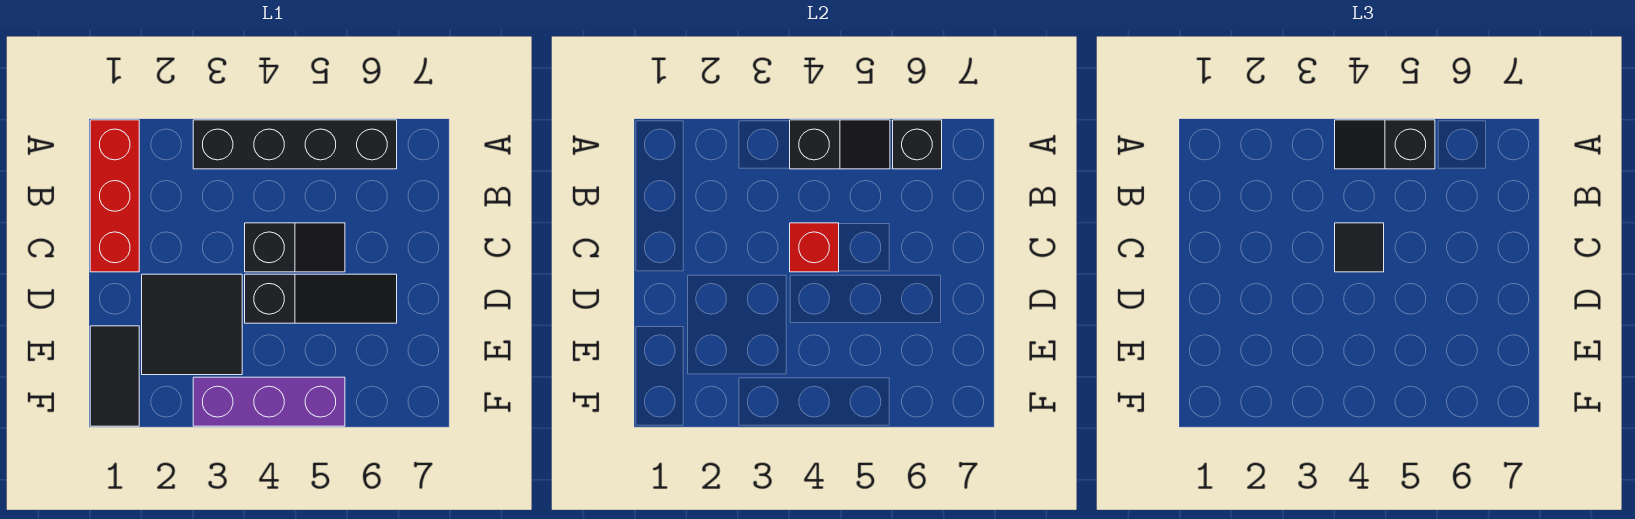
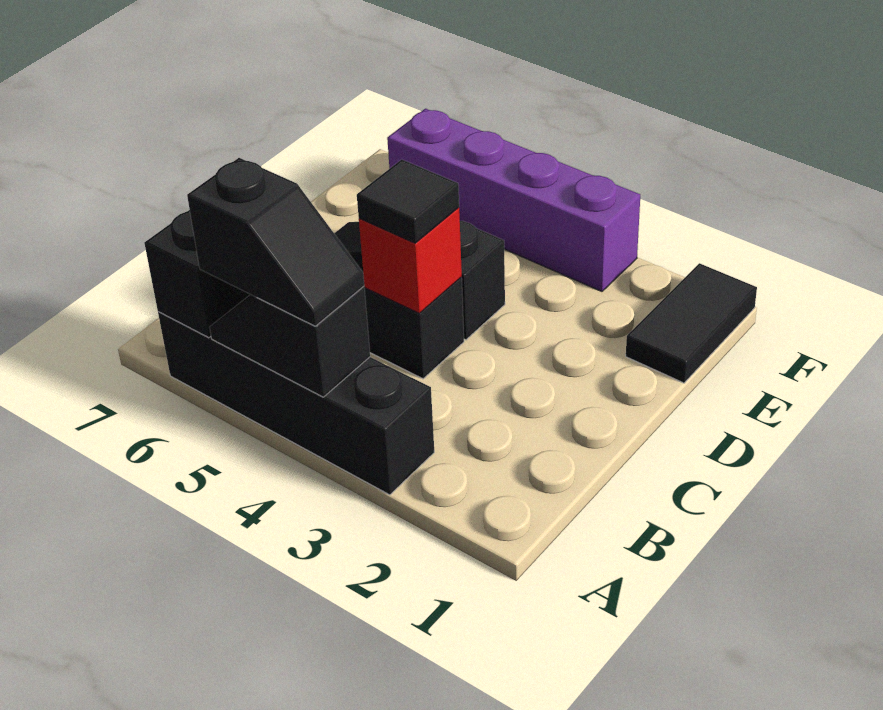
red 1x3 brick [90,120,139,272] -> none
black 2x2 tile [142,274,242,375] -> none
purple 1x3 brick [193,377,345,426] -> purple 1x4 brick [387,109,640,291]

